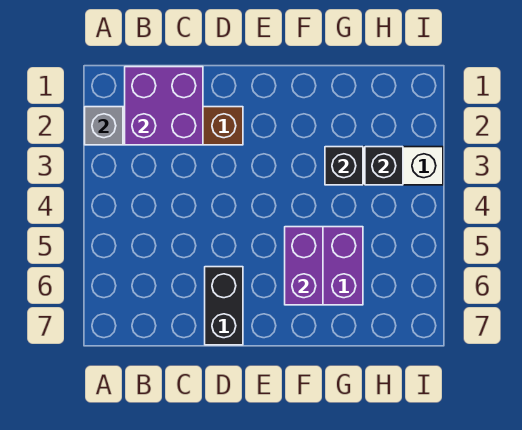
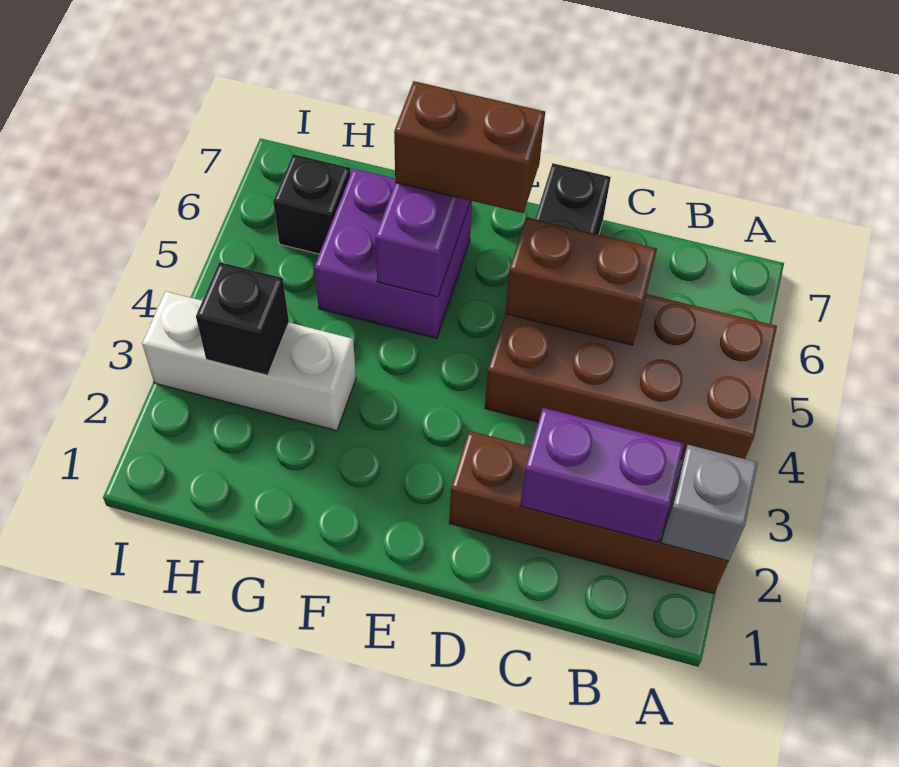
none -> brown 2x4 brick [485,294,777,459]
purple 2x2 brick [125,67,203,145] -> purple 1x2 brick [520,408,684,542]
none -> brown 1x2 brick [505,217,657,345]
none -> brown 1x2 brick [394,81,545,213]
black 1x1 brick [325,147,363,185] -> black 1x1 brick moved to [273,154,351,254]

